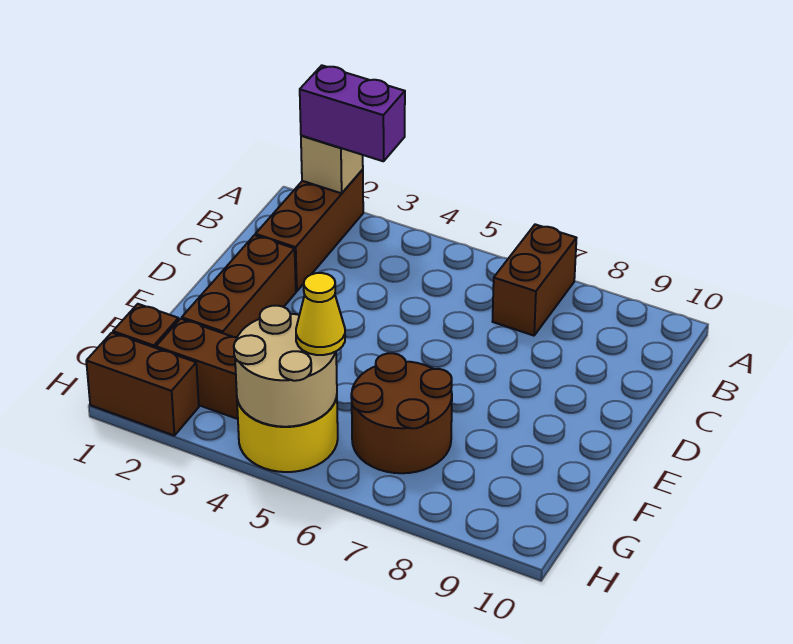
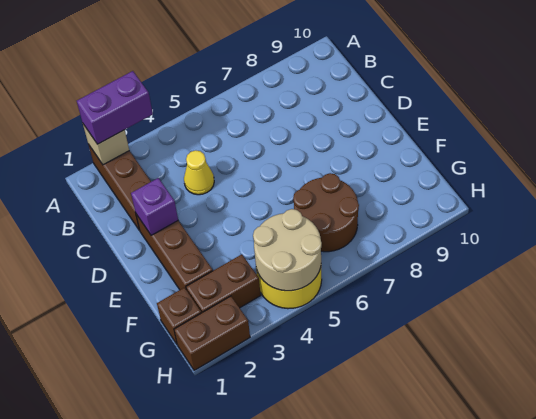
brown 1x2 brick [492,224,576,336] -> none
none -> purple 1x1 brick [131,178,178,235]
yellow 1x1 cone [296,273,345,355] -> yellow 1x1 cone moved to [184,150,214,195]

